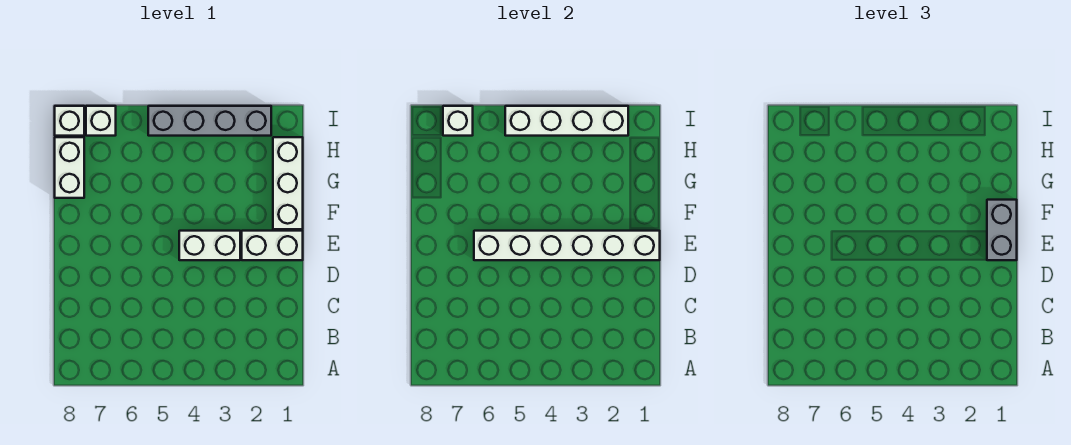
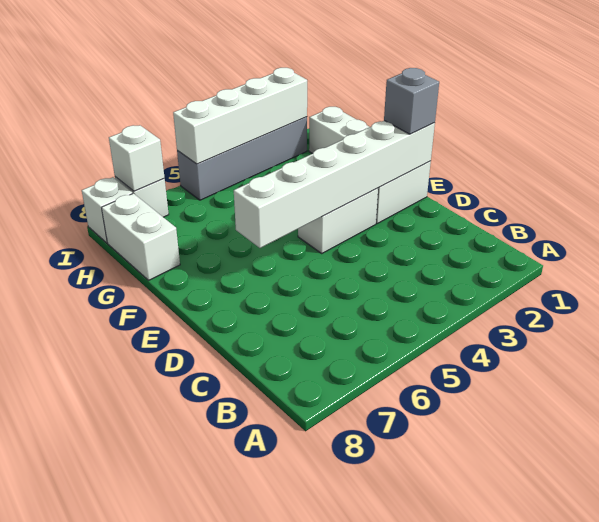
grey 1x2 brick [987,200,1017,260] -> grey 1x1 brick [384,68,439,134]

